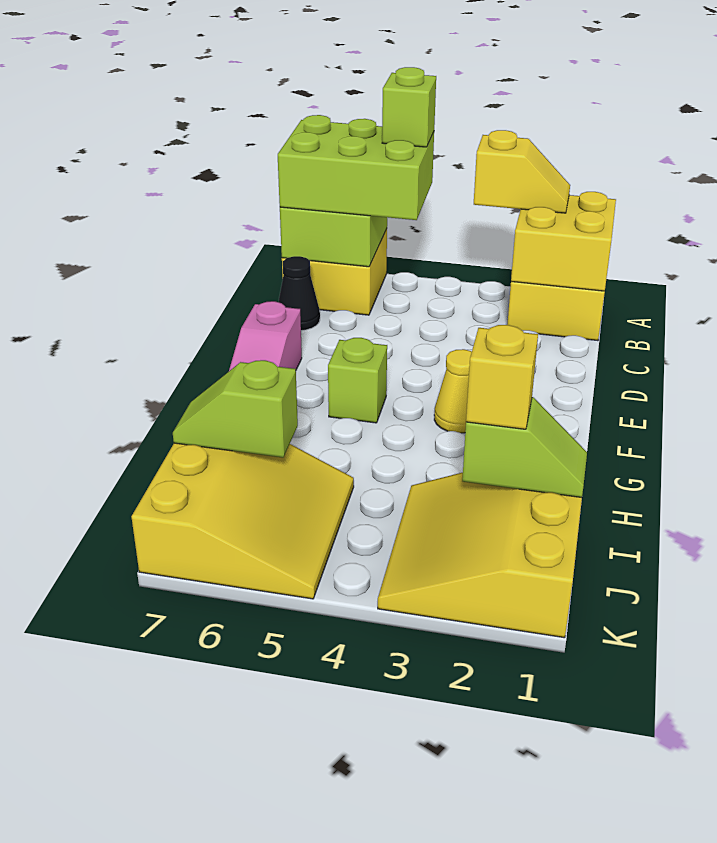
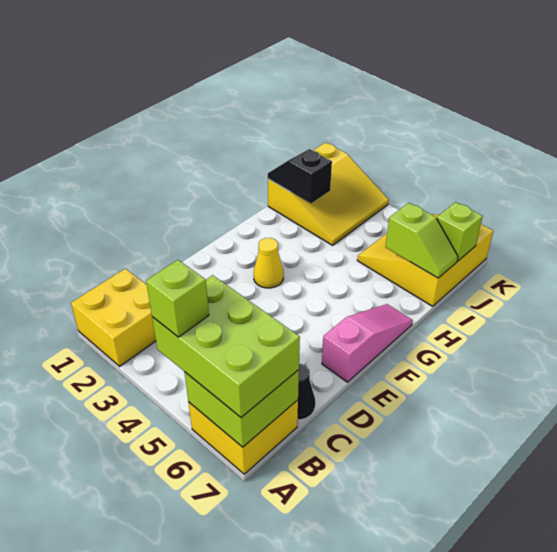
yellow 2x2 brick [511,192,616,291] -> none
yellow 1x2 slope [474,130,570,213] -> none
lime 1x1 brick [328,338,387,423] -> lime 1x1 brick moved to [437,202,483,261]
lime 1x2 slope [462,397,587,498] -> black 1x2 slope [268,149,332,203]
yellow 1x1 brick [466,325,538,429] -> none

